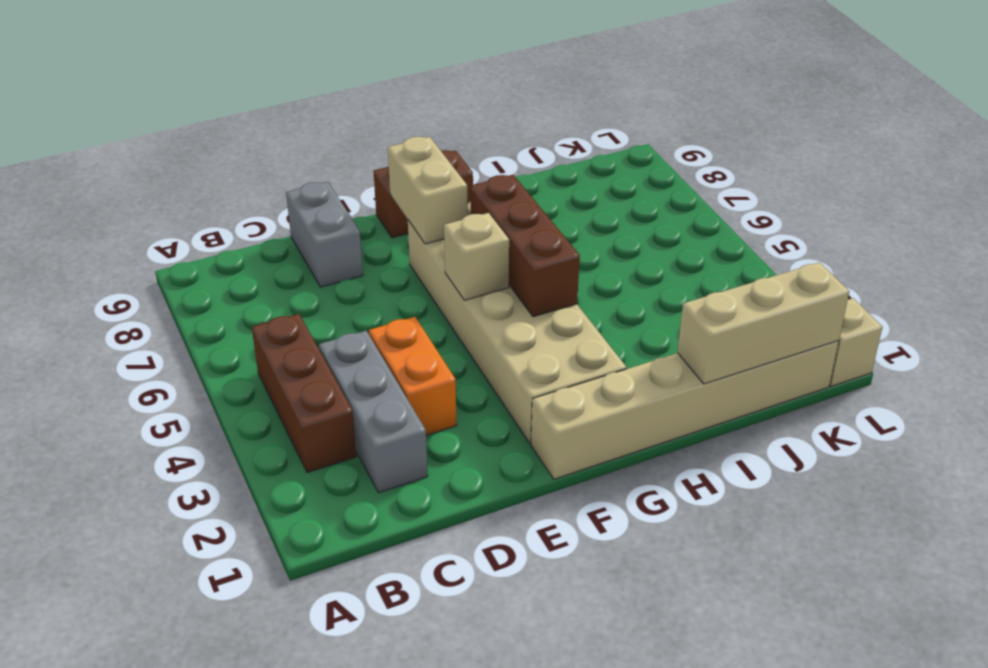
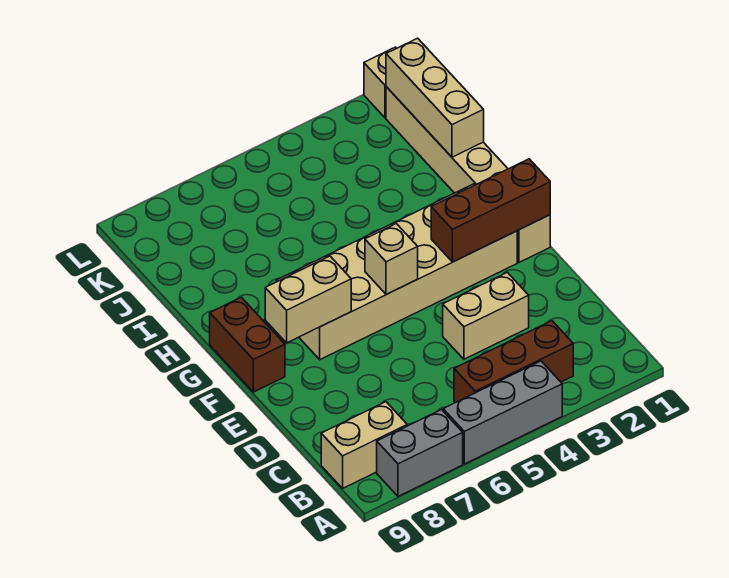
none -> tan 1x2 brick [321,402,407,488]
grey 1x3 brick [319,331,428,493] -> grey 1x3 brick moved to [443,361,562,464]
orange 1x2 brick [369,317,457,435] -> tan 1x2 brick [443,272,529,359]
grey 1x2 brick [286,182,363,287] -> grey 1x2 brick moved to [377,410,463,496]
brown 1x3 brick [470,175,580,317] -> brown 1x3 brick moved to [431,159,550,262]

